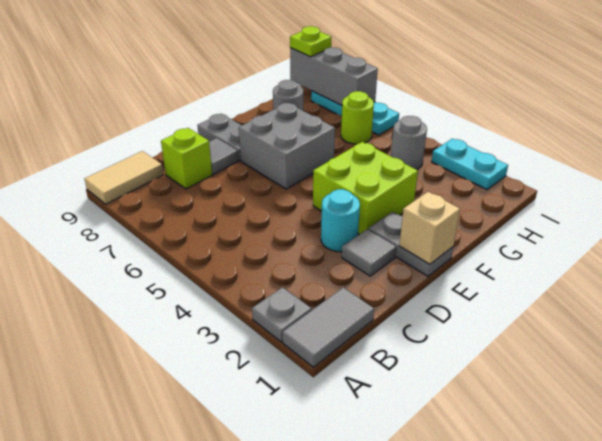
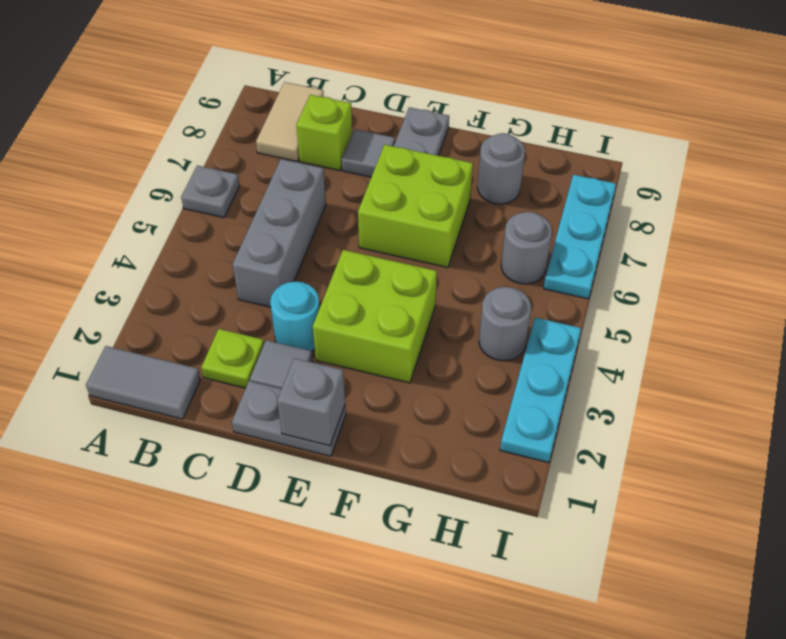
grey 1x1 plate [252,287,312,342] -> grey 1x1 plate moved to [181,166,240,218]
tan 1x2 tile [85,151,163,204] -> tan 1x2 tile turned to [256,82,324,161]
grey 1x2 plate [369,212,453,276] -> grey 1x2 plate turned to [232,381,346,456]
tan 1x1 brick [399,192,460,264] -> grey 1x1 brick [277,358,345,446]
grey 2x2 brick [239,103,335,189] -> lime 2x2 brick [358,145,473,268]
lime 1x1 round brick [341,91,374,144] -> grey 1x1 round brick [501,212,552,284]
cyan 1x2 plate [432,139,508,190] -> cyan 1x3 plate [500,318,581,462]
grey 1x3 brick [290,48,378,106] -> grey 1x3 brick moved to [233,159,326,307]
lime 1x1 plate [290,26,332,57] -> lime 1x1 plate moved to [201,329,264,388]

